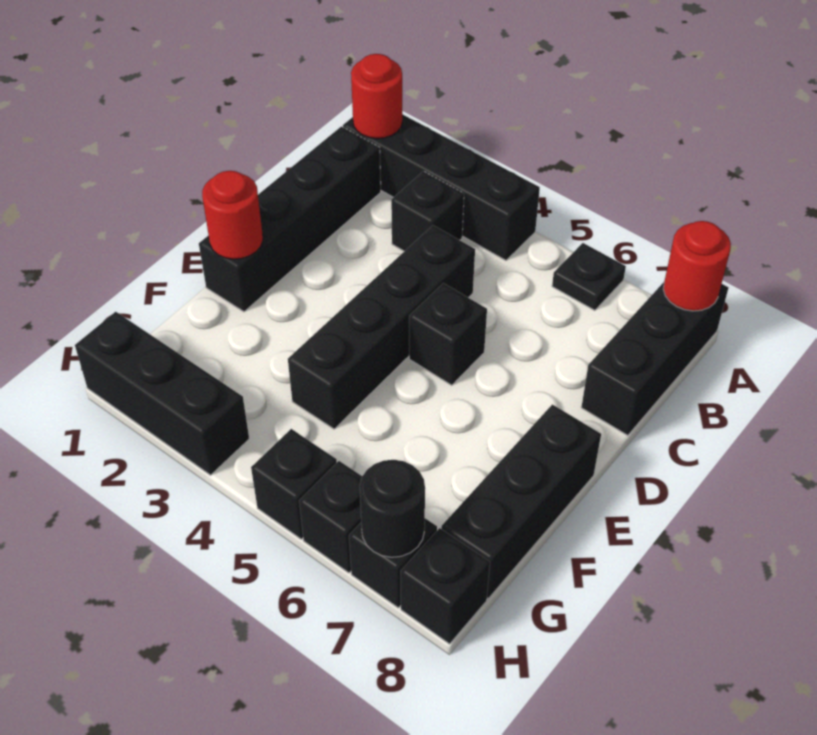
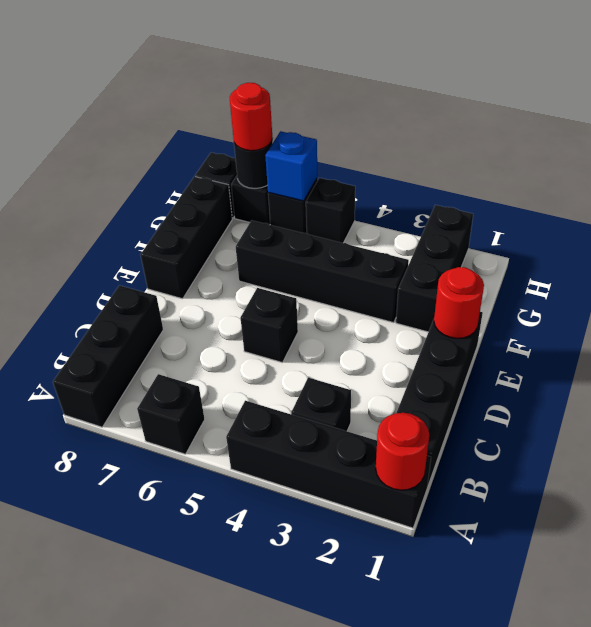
black 1x1 plate [552,243,626,310] -> black 1x1 brick [137,374,205,454]
red 1x1 round brick [663,221,731,311] -> red 1x1 round brick moved to [230,83,273,151]
black 1x4 brick [288,225,475,429] -> black 1x4 brick turned to [236,220,409,323]
black 1x3 brick [75,312,249,475] -> black 1x3 brick turned to [396,205,473,332]
none -> blue 1x1 brick [265,131,318,201]

